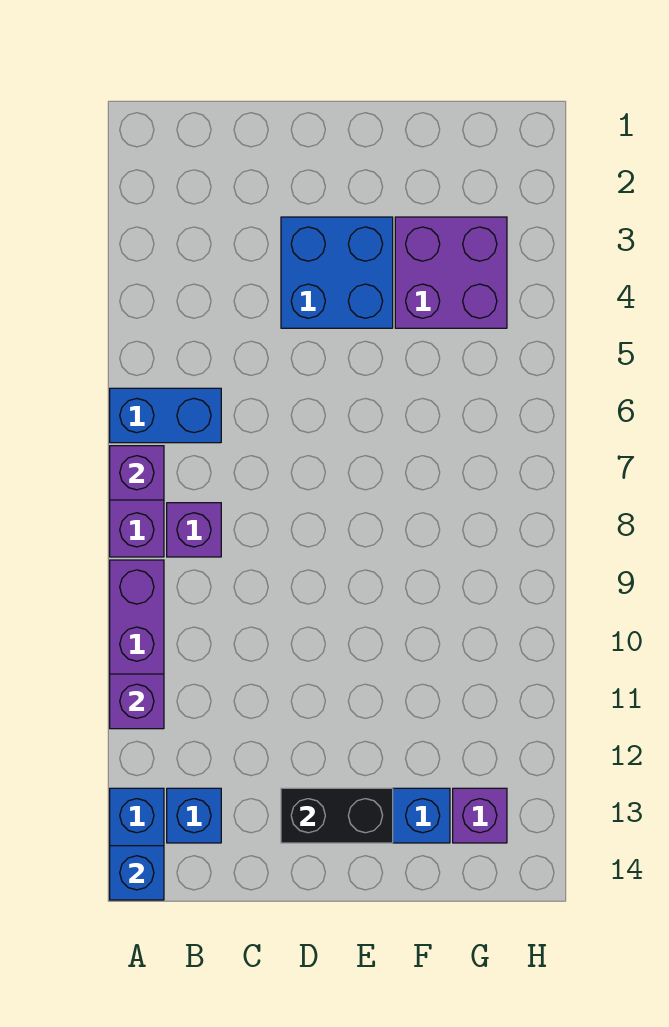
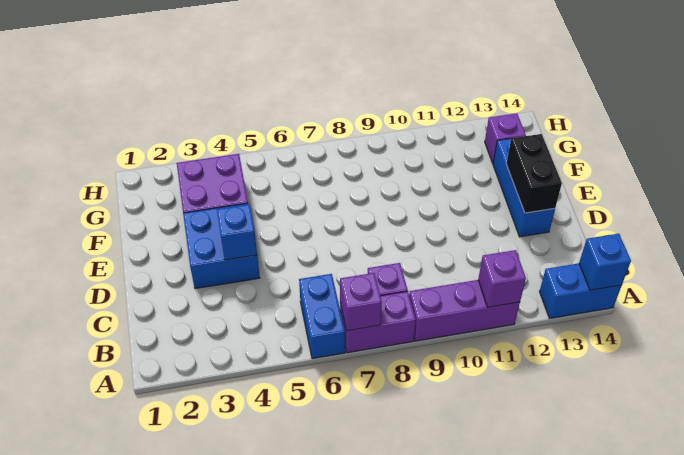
blue 1x1 brick [167,788,221,843] -> blue 1x1 brick moved to [217,204,257,260]

